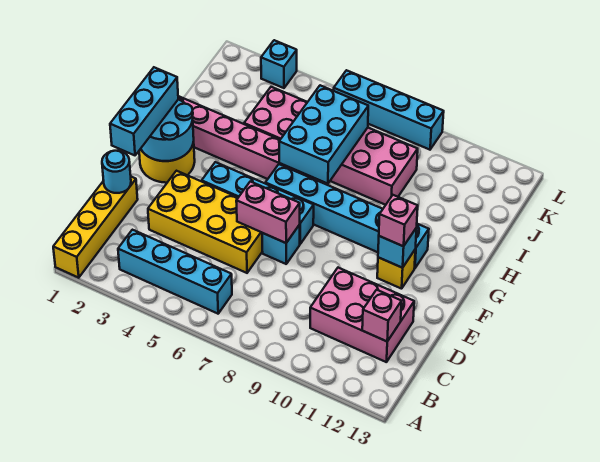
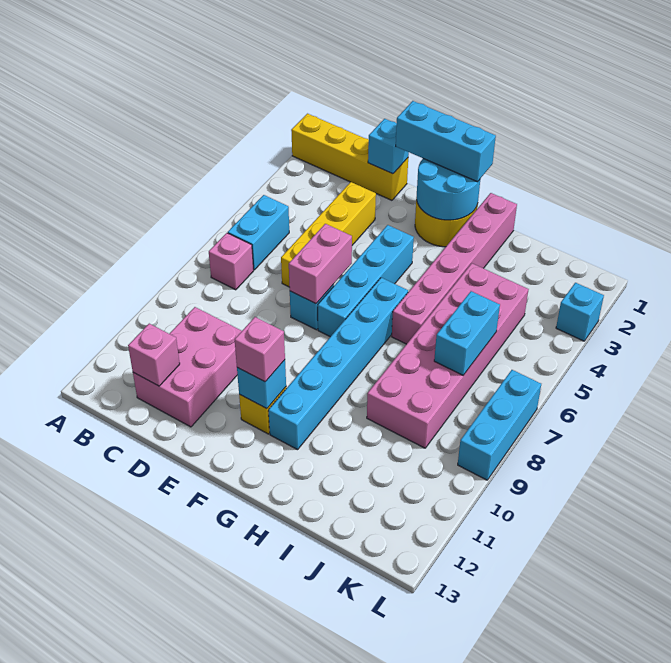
cyan 1x4 brick [118,230,232,314] -> cyan 1x2 brick [228,195,289,270]
none -> pink 1x1 brick [209,233,254,290]
cyan 1x1 round brick [102,151,131,193] -> cyan 1x1 brick [368,119,409,174]
yellow 2x4 brick [148,171,262,273] -> yellow 1x4 brick [281,182,376,287]
cyan 2x3 brick [279,85,368,184] -> cyan 1x2 brick [434,291,500,375]
cyan 1x4 brick [334,70,444,150] -> cyan 1x3 brick [458,370,541,480]

